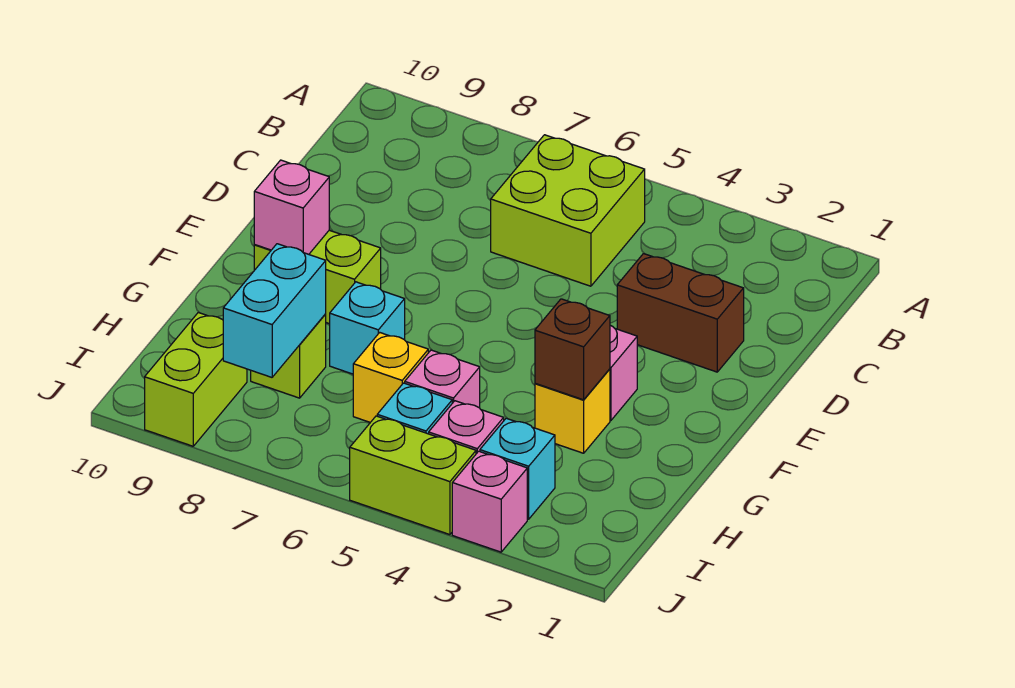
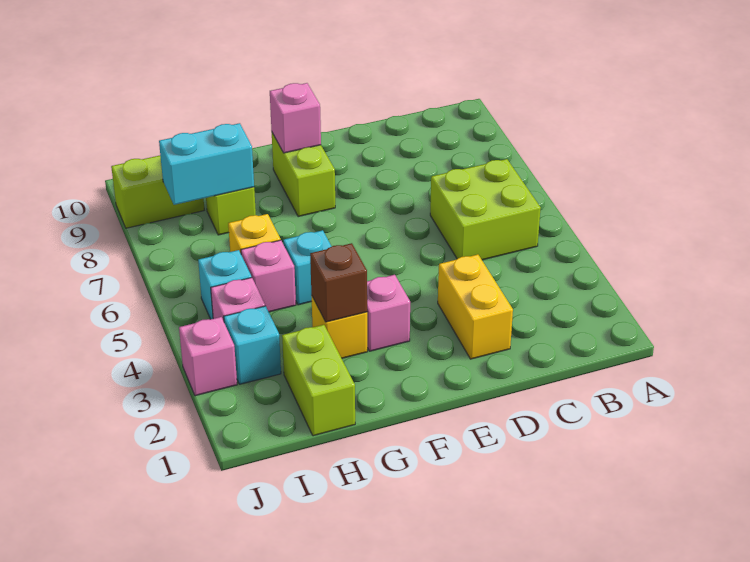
brown 1x2 brick [617,254,744,372] -> yellow 1x2 brick [438,254,513,359]
cyan 1x1 brick [330,282,405,374] -> cyan 1x1 brick moved to [283,230,332,305]
lime 1x2 brick [350,416,476,535] -> lime 1x2 brick moved to [282,325,355,436]

